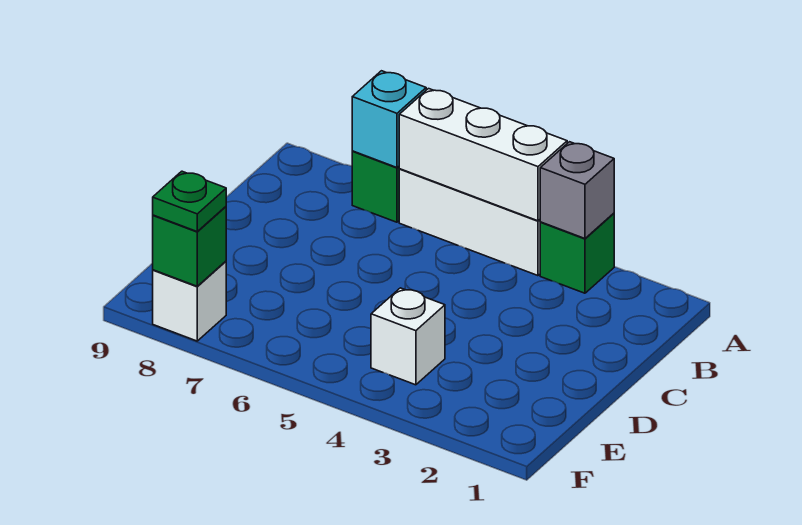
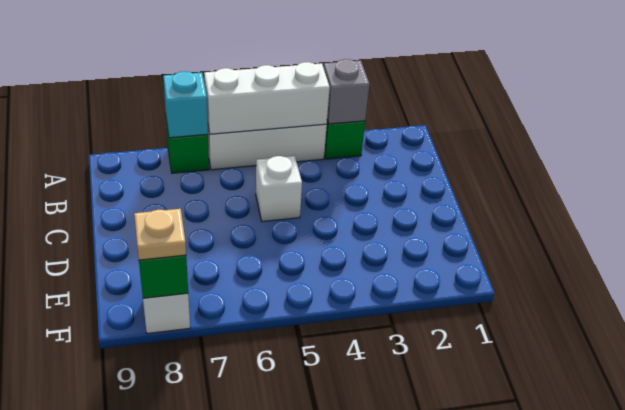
white 1x1 brick [371,288,445,385] -> white 1x1 brick moved to [256,156,302,222]
green 1x1 plate [153,171,226,231] -> tan 1x1 plate [134,209,186,260]

